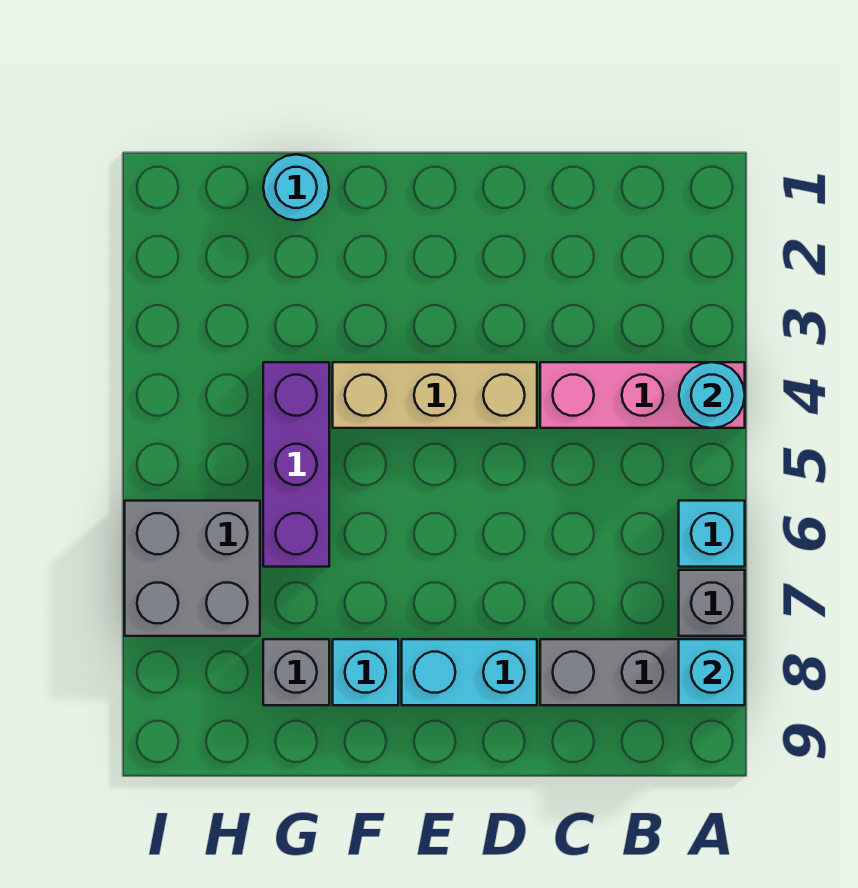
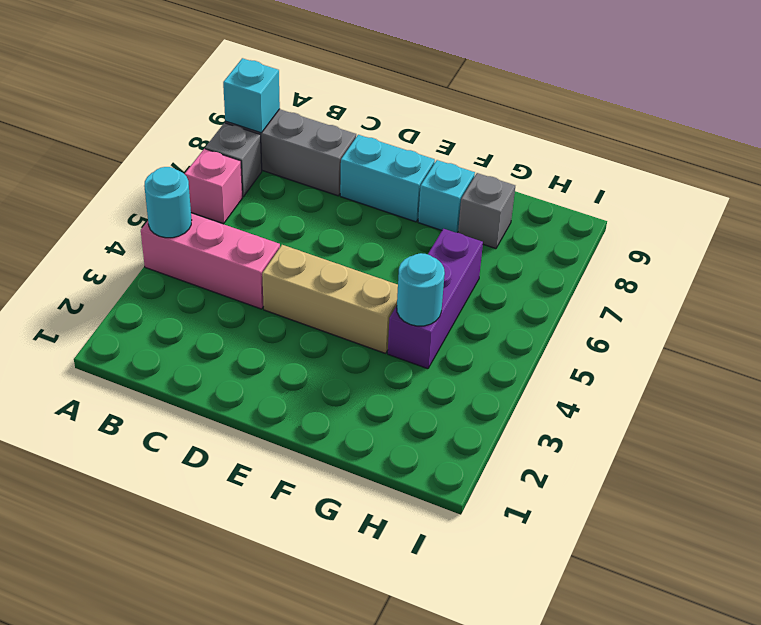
cyan 1x1 brick [679,501,745,567] -> pink 1x1 brick [185,149,242,224]
cyan 1x1 round brick [263,154,329,220] -> cyan 1x1 round brick moved to [397,253,445,326]
grey 2x2 brick [125,501,260,636] -> none

